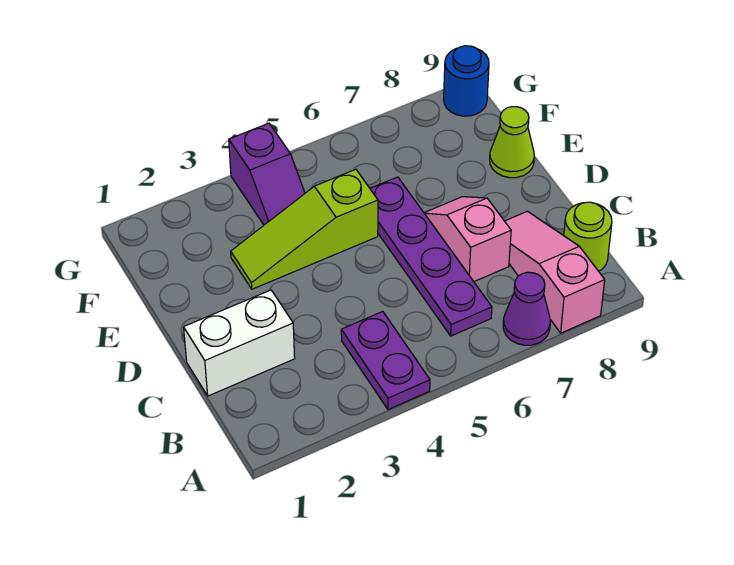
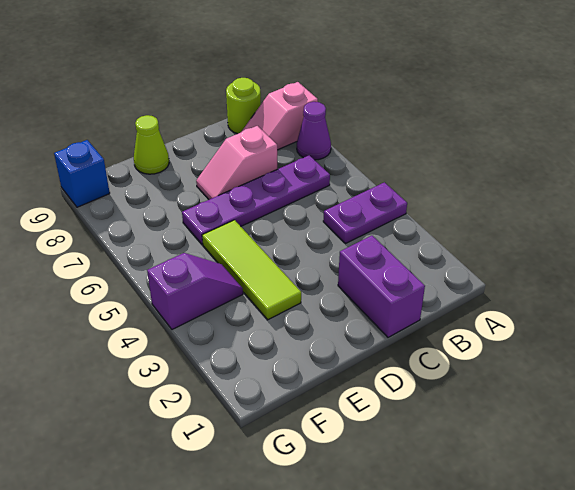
pink 1x3 slope [505,211,605,333] -> pink 1x2 slope [242,82,318,150]
white 1x2 brick [184,290,295,396] -> purple 1x2 brick [338,236,425,337]
lime 1x3 slope [231,169,378,289] -> lime 1x3 tile [202,220,301,320]
blue 1x1 round brick [444,46,489,116] -> blue 1x1 brick [54,140,110,207]

